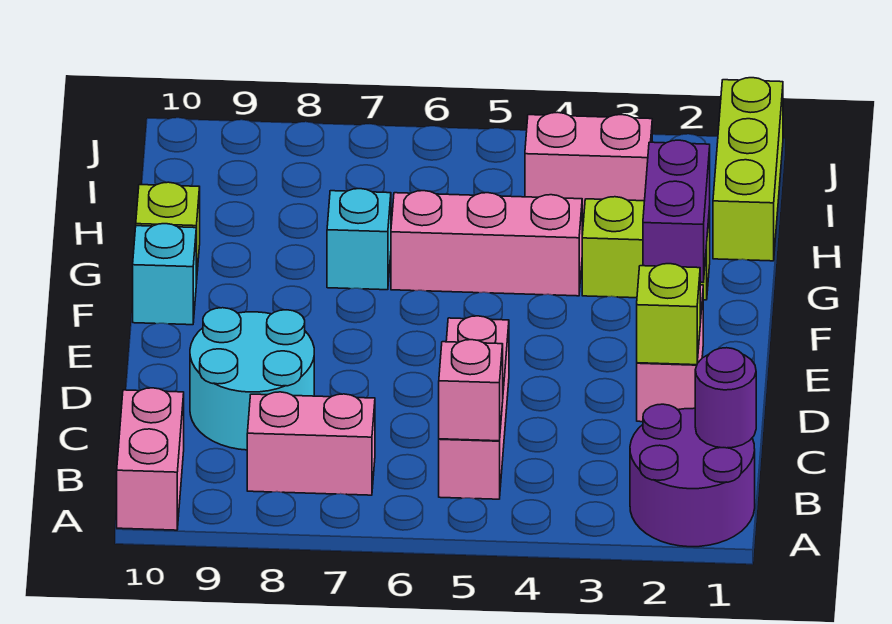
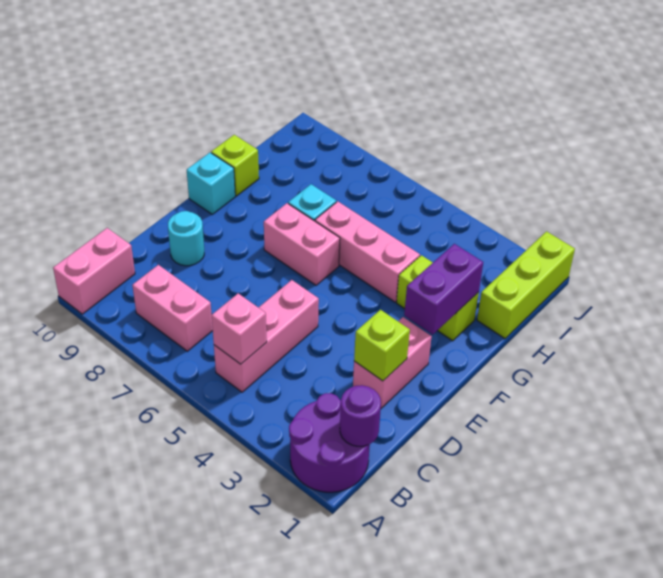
cyan 2x2 round brick [190,308,314,450] -> cyan 1x1 round brick [168,211,204,266]
pink 1x2 brick [525,112,652,214] -> pink 1x2 brick moved to [264,203,340,285]

